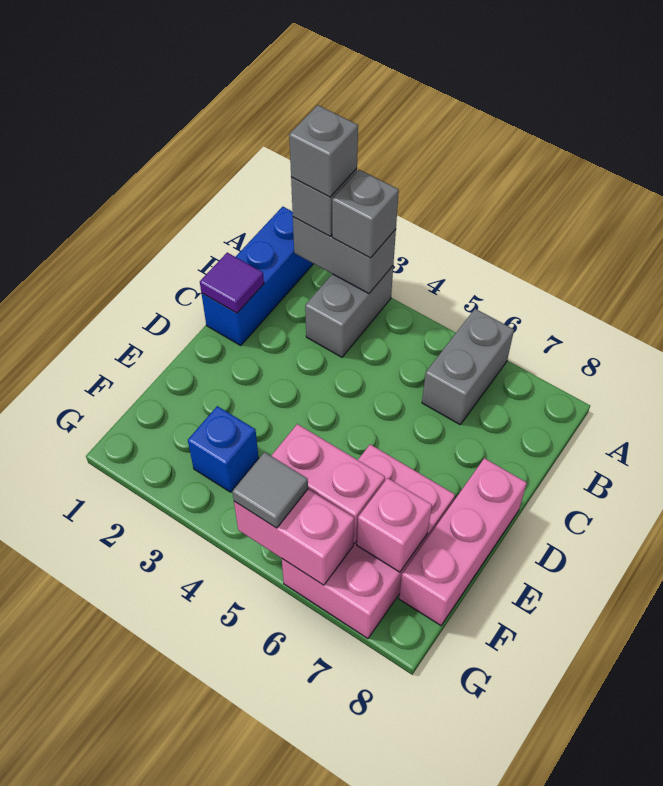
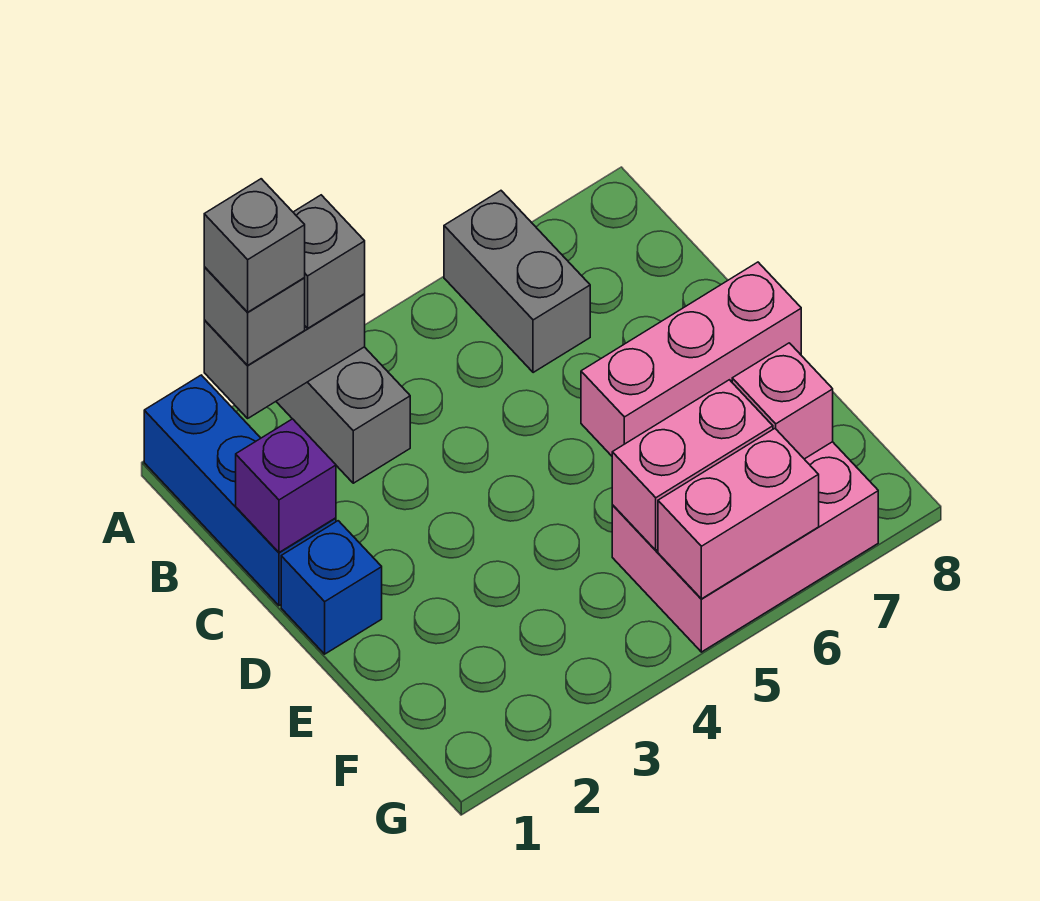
purple 1x1 tile [200,253,264,313] -> purple 1x1 brick [236,419,336,552]
pink 1x3 brick [399,458,527,625] -> pink 1x3 brick turned to [581,262,801,456]
pink 2x3 brick [282,444,455,639] -> pink 2x3 brick turned to [612,442,878,652]
blue 1x1 brick [188,406,259,492] -> blue 1x1 brick moved to [281,521,382,654]
grey 1x1 tile [232,452,308,528] -> none

